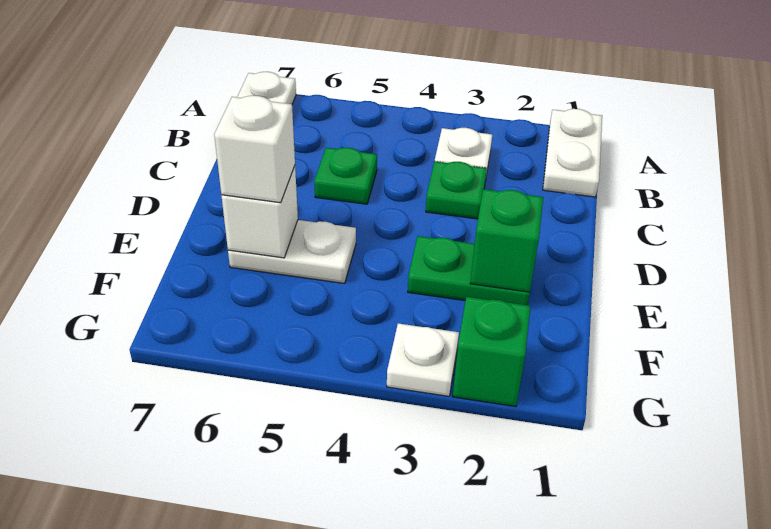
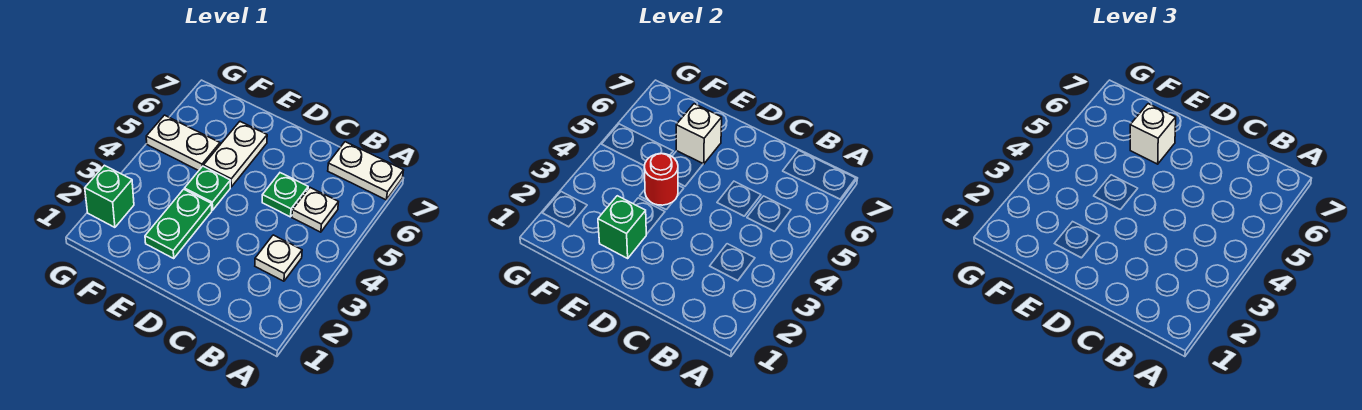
white 1x2 plate [543,109,602,197] -> white 1x2 plate moved to [146,115,220,171]
green 1x1 plate [426,161,487,219] -> green 1x1 plate moved to [184,166,231,210]
none -> red 1x1 round brick [644,154,678,205]
white 1x1 plate [387,323,459,396] -> white 1x1 plate moved to [292,188,338,232]

